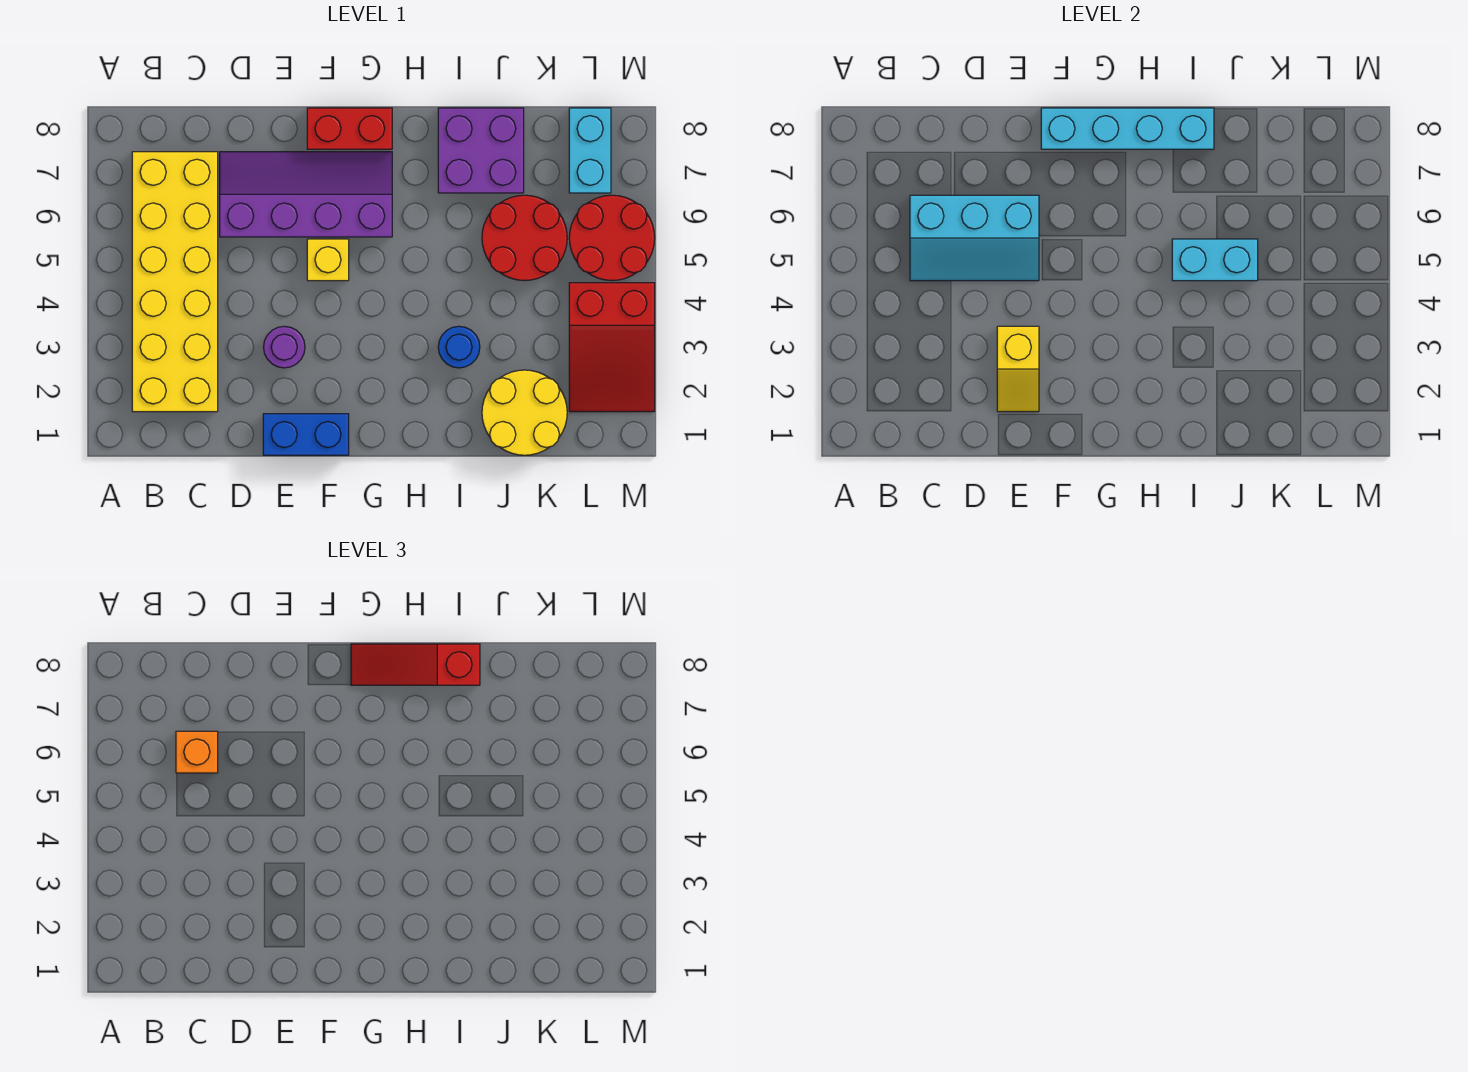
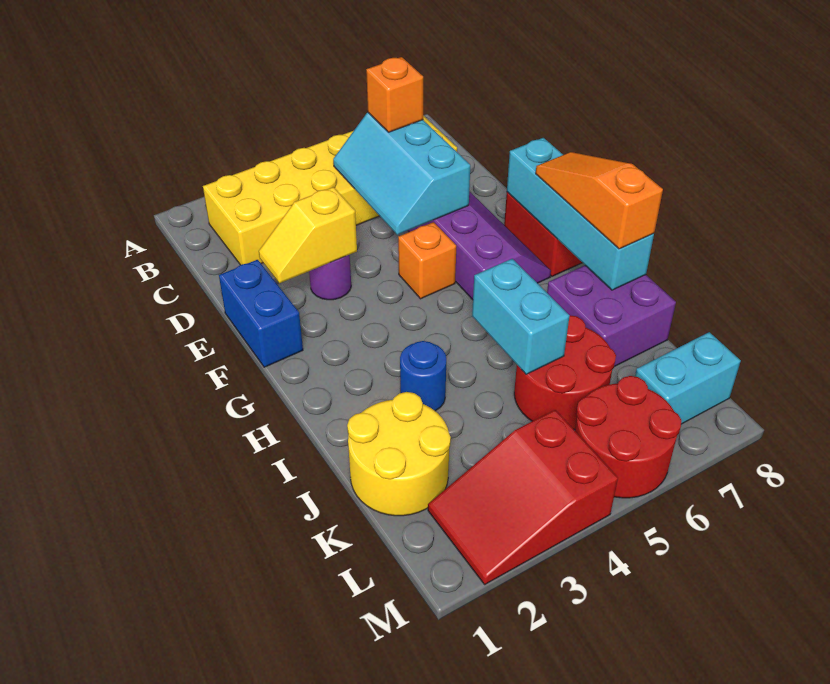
yellow 1x1 brick [307,239,349,281] -> orange 1x1 brick [398,222,456,299]
red 1x3 slope [351,644,480,685] -> orange 1x3 slope [536,152,663,249]

